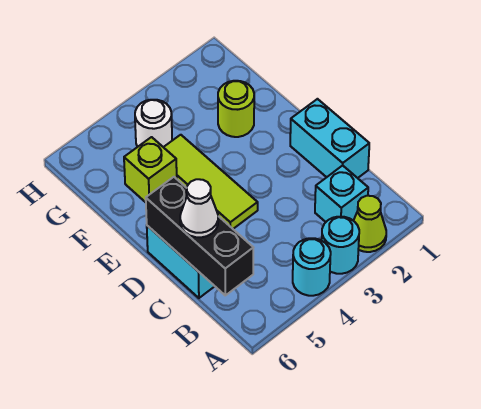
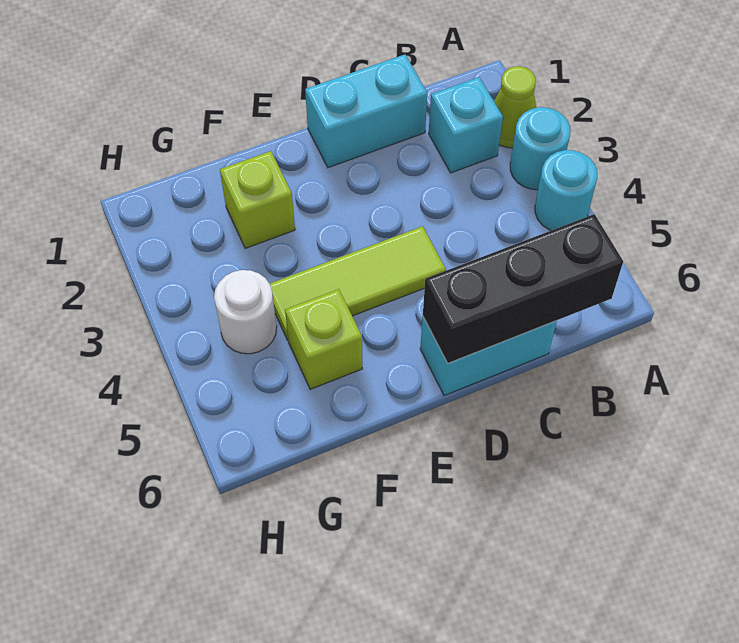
white 1x1 cone [180,179,218,237] -> none
lime 1x1 round brick [218,81,254,137] -> lime 1x1 brick [220,151,295,248]

